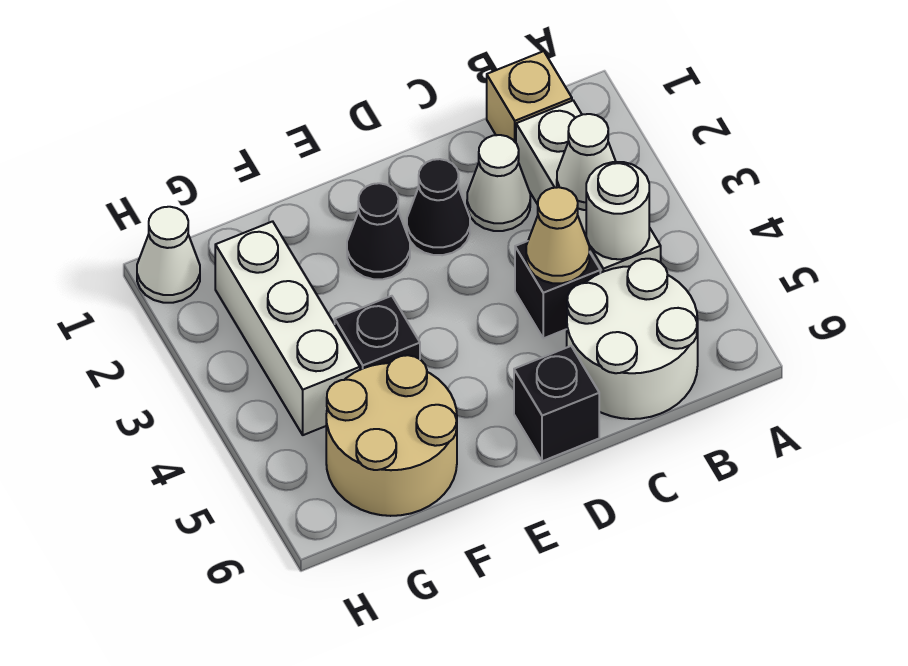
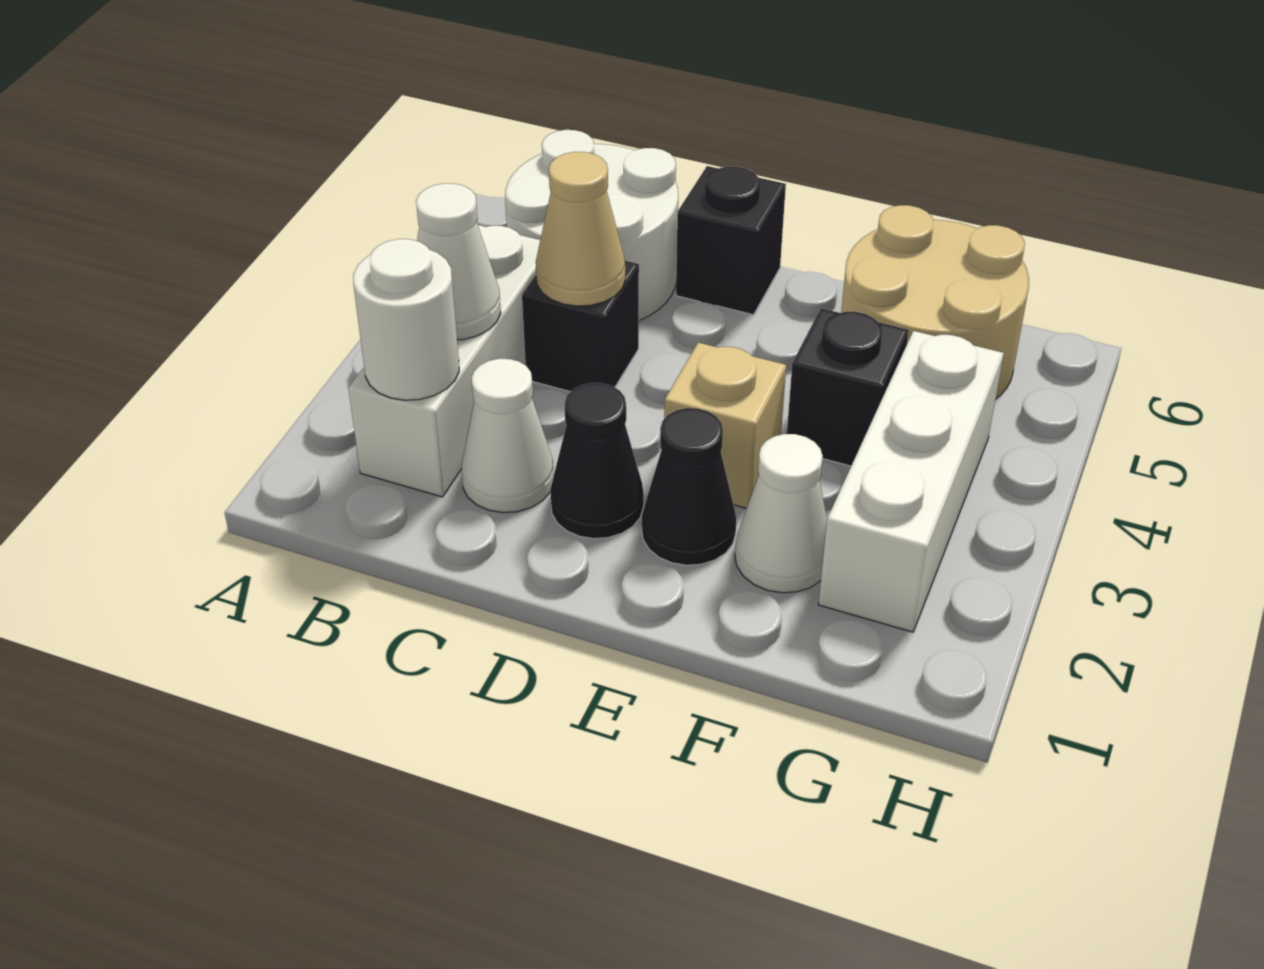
tan 1x1 brick [487,51,572,143] -> tan 1x1 brick moved to [664,342,786,508]
white 1x1 round brick [586,162,649,259] -> white 1x1 round brick moved to [353,239,459,400]
white 1x1 cone [137,207,200,303] -> white 1x1 cone moved to [735,434,827,593]

